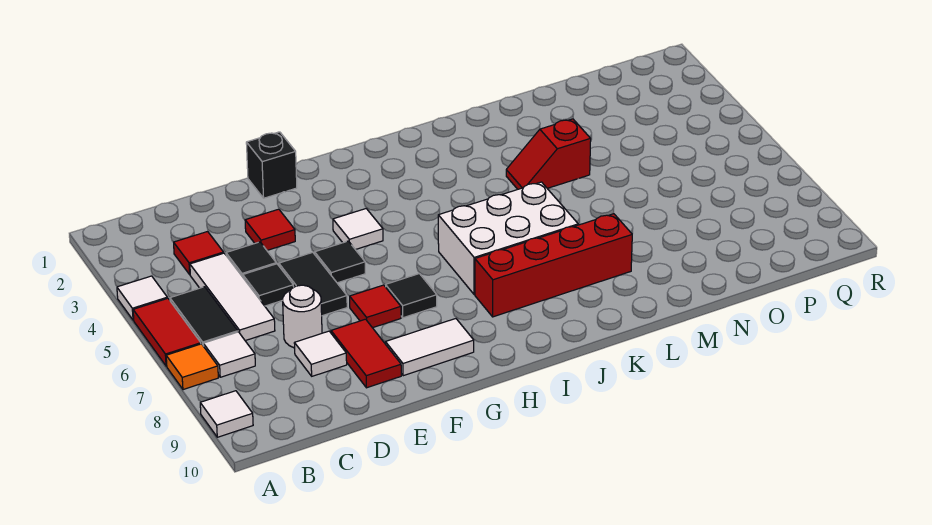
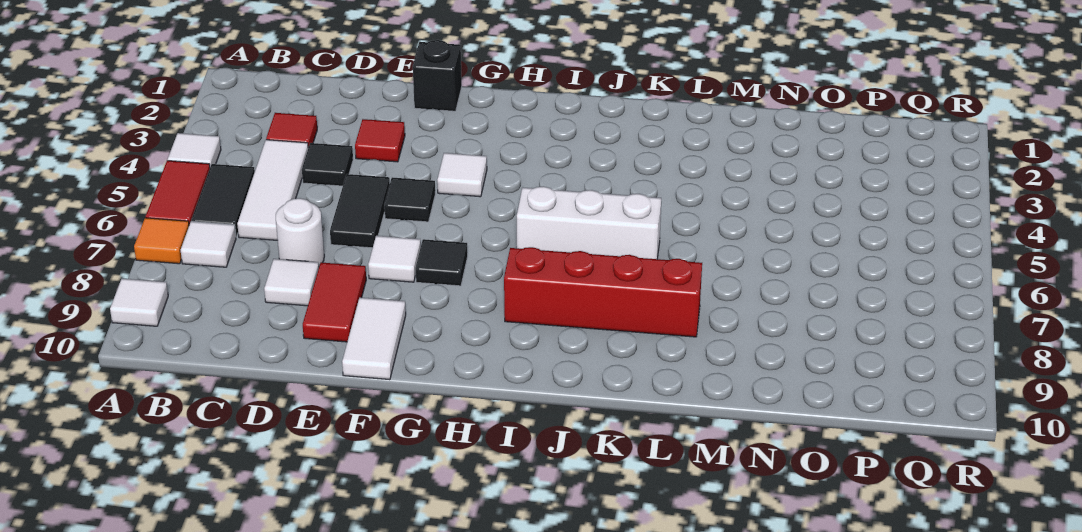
black 1x1 tile [243,264,294,306] -> none
red 1x1 tile [350,285,401,328] -> white 1x1 tile [368,236,421,282]
white 1x2 tile [385,319,474,376] -> white 1x2 tile turned to [342,298,406,380]
white 2x3 brick [438,182,578,294] -> white 1x3 brick [517,186,661,259]
red 1x2 slope [506,119,591,189] -> none

